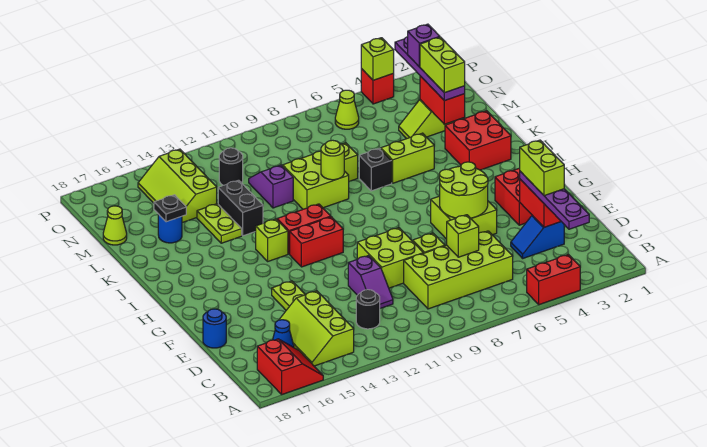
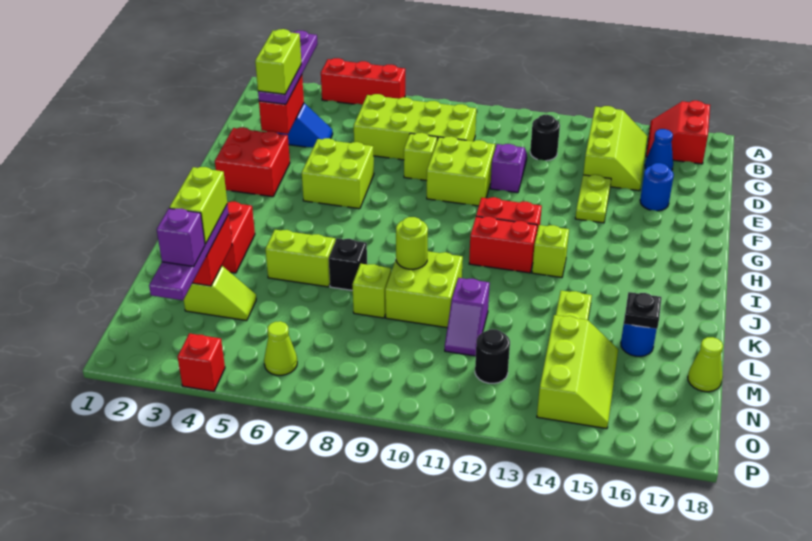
red 1x2 brick [527,254,580,305] -> red 1x3 brick [321,58,405,105]
lime 1x1 brick [447,215,479,257] -> none
blue 1x1 round brick [203,309,226,348] -> blue 1x1 round brick moved to [640,163,674,211]
lime 2x2 round brick [439,162,488,218] -> none
black 1x2 brick [218,180,263,236] -> none
lime 1x1 brick [361,38,394,80] -> none

